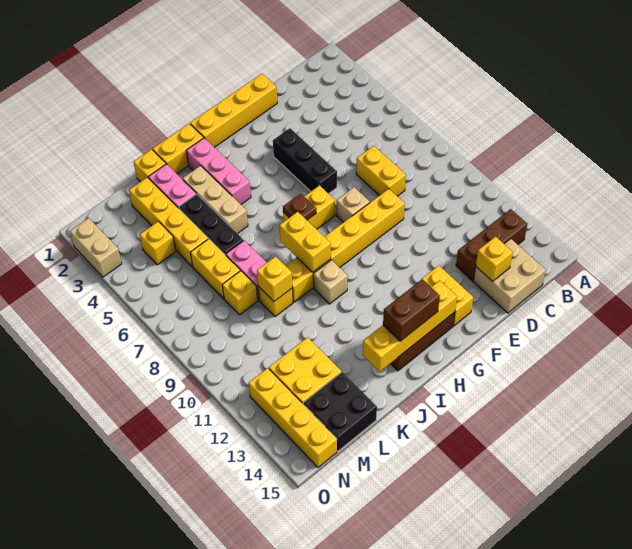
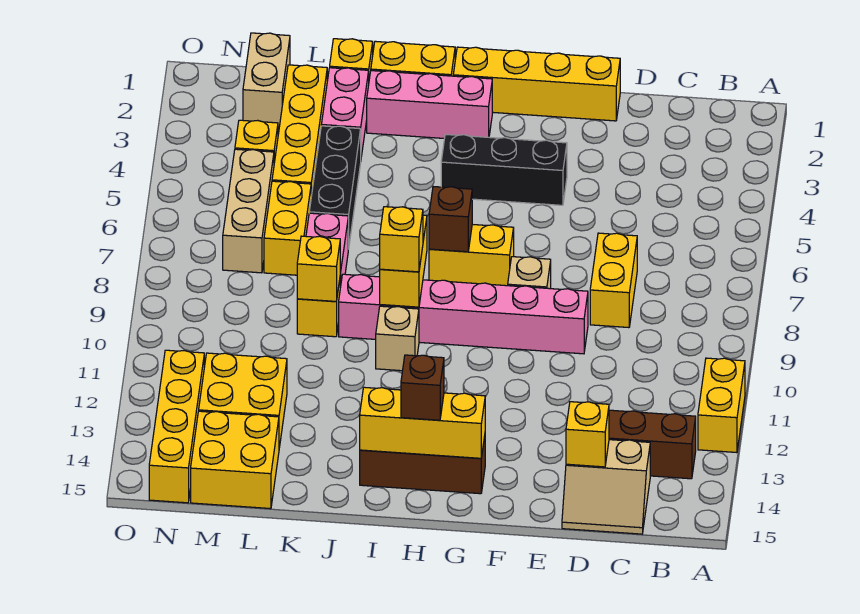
tan 2x2 brick [473,239,546,313] -> tan 2x2 slope [562,440,650,534]
yellow 1x6 brick [286,189,405,302] -> pink 1x6 brick [339,274,588,354]
black 1x3 brick [273,128,337,194] -> black 1x3 brick turned to [441,134,567,205]
yellow 1x2 brick [422,265,473,326] -> yellow 1x2 brick moved to [698,358,745,453]
yellow 1x4 brick [363,280,457,372] -> yellow 1x3 brick [360,387,485,458]
brown 1x1 plate [283,193,316,220] -> brown 1x1 brick [429,187,472,252]
brown 1x2 brick [383,279,440,341] -> brown 1x1 brick [401,355,444,420]
pink 1x3 brick [186,138,251,204] -> pink 1x3 brick turned to [367,71,492,138]
tan 1x3 brick [183,166,248,234] -> tan 1x3 brick moved to [223,149,274,273]
yellow 1x1 brick [222,271,258,315] -> yellow 1x1 brick moved to [380,207,423,272]
black 2x2 brick [303,372,377,451] -> yellow 2x2 brick [191,411,279,509]
tan 1x2 brick [70,218,122,277] -> tan 1x2 brick moved to [243,33,290,127]

